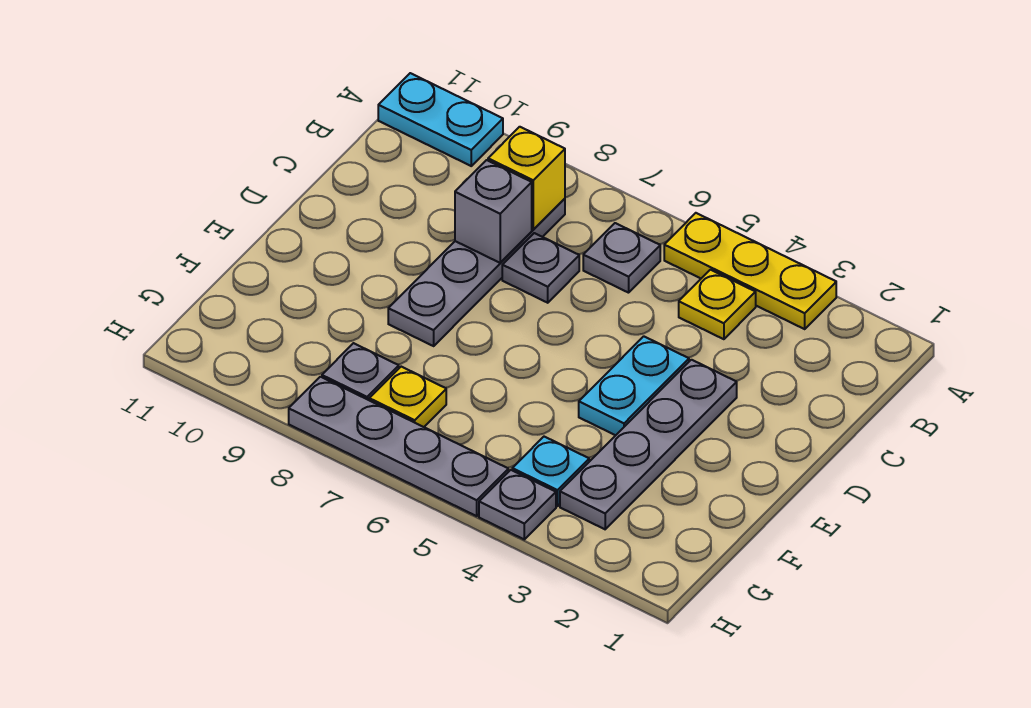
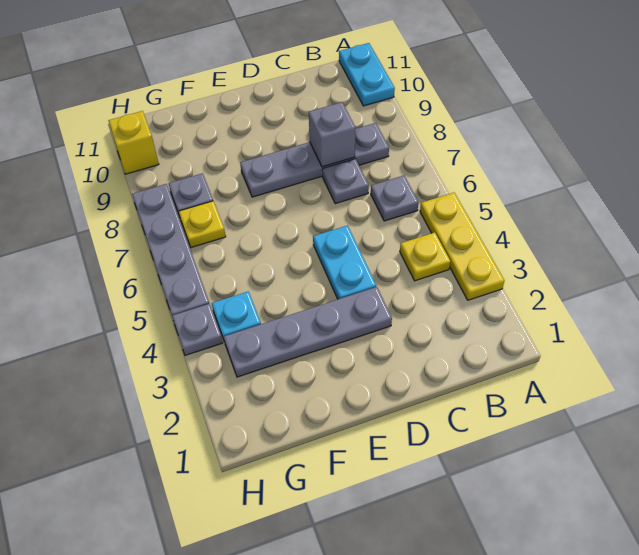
yellow 1x1 brick [488,127,565,230] -> yellow 1x1 brick moved to [109,111,159,174]
cyan 1x2 plate [579,336,689,435] -> cyan 1x2 plate turned to [313,226,376,299]

